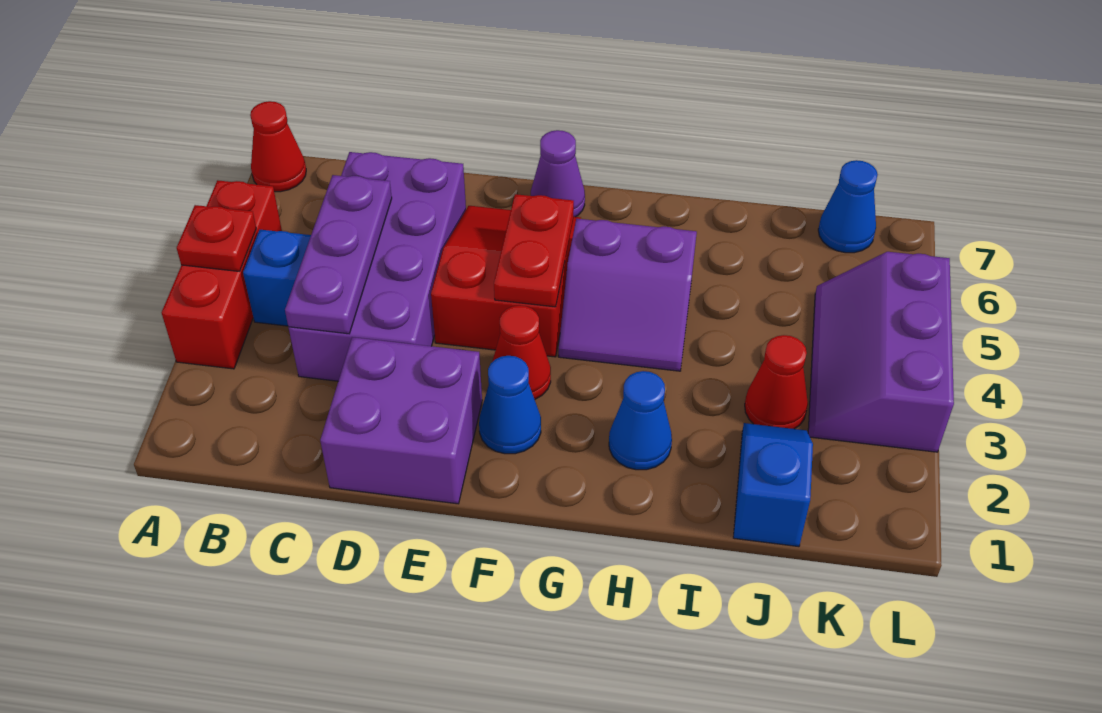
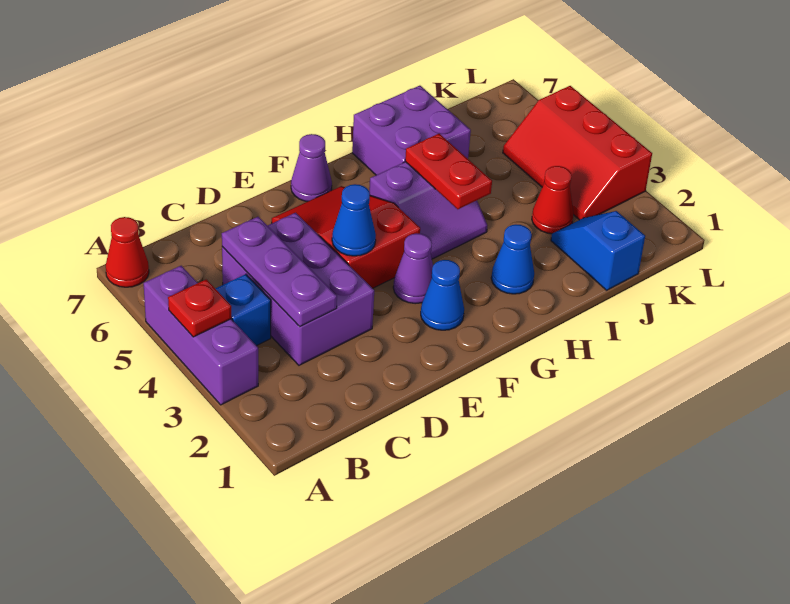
red 1x3 brick [162,180,282,369] -> purple 1x3 brick [144,266,258,405]
purple 2x4 brick [289,152,466,381] -> purple 2x3 brick [222,213,374,365]
purple 2x2 brick [320,337,482,504] -> purple 2x2 brick moved to [352,86,471,175]
red 1x1 cone [492,305,551,399] -> purple 1x1 cone [393,233,433,304]
red 1x2 plate [494,194,574,307] -> red 1x2 plate moved to [405,134,492,209]
purple 2x3 slope [808,252,954,452] -> red 2x3 slope [503,86,652,220]
blue 1x1 cone [818,160,878,253] -> blue 1x1 cone moved to [332,184,376,256]

